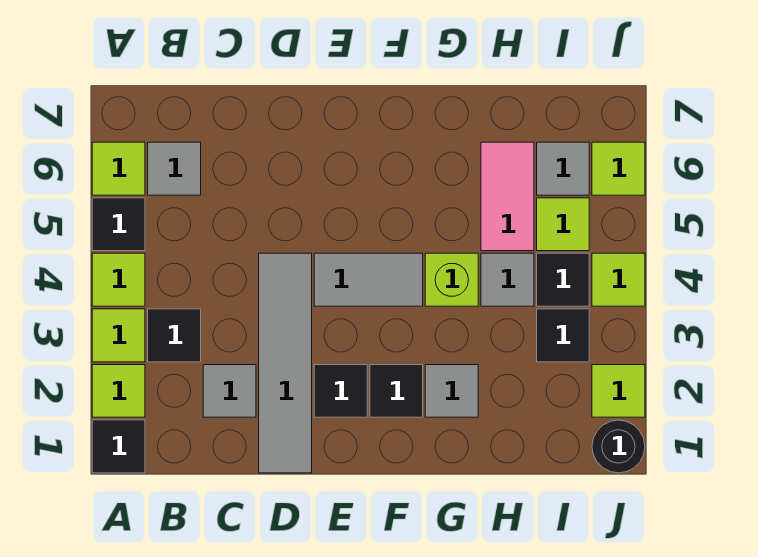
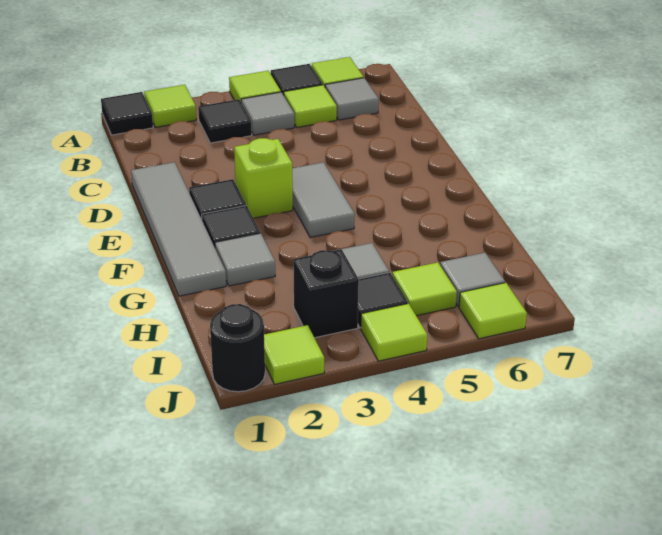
lime 1x1 tile [92,309,145,362] -> lime 1x1 tile moved to [284,85,337,128]
grey 1x1 tile [203,365,256,417] -> grey 1x1 tile moved to [241,92,294,135]
grey 1x4 tile [259,253,312,473] -> grey 1x4 tile turned to [131,162,226,296]
lime 1x1 brick [425,253,478,306] -> lime 1x1 brick moved to [234,138,293,218]
pink 1x2 tile [481,142,534,251] -> none
black 1x1 tile [537,309,589,362] -> black 1x1 brick [293,249,359,338]

